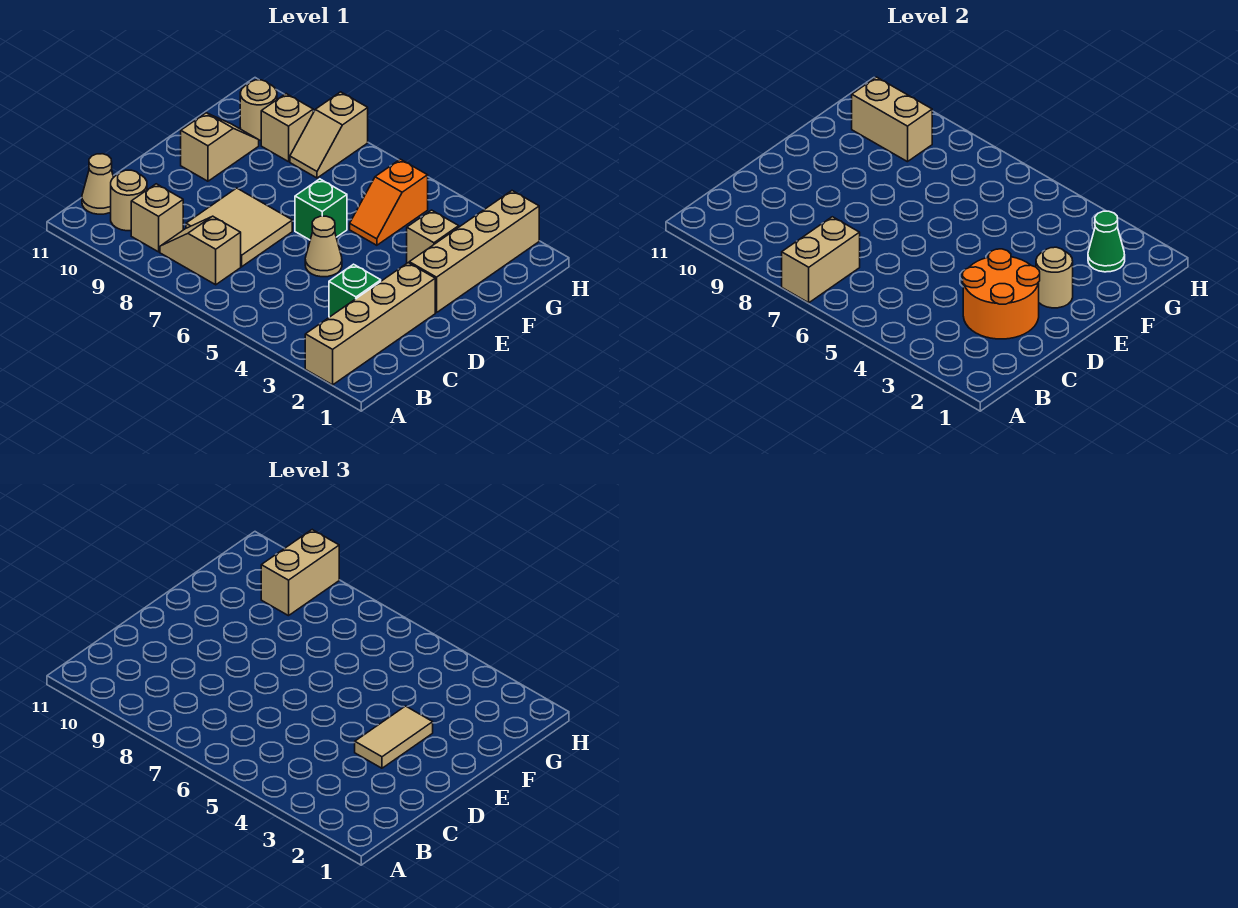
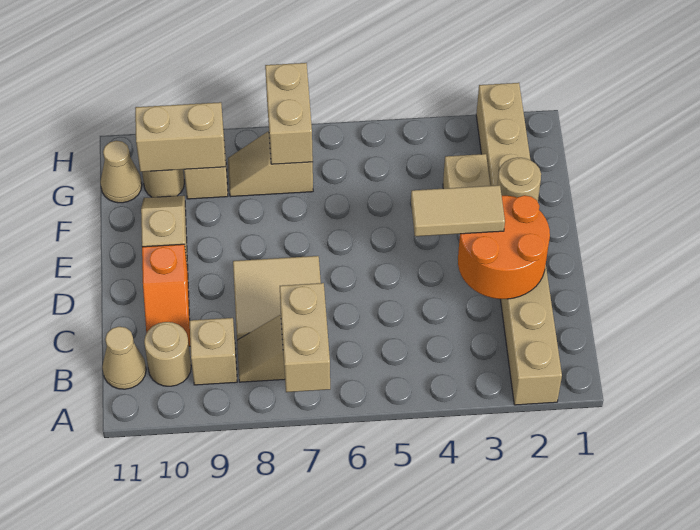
green 1x1 brick [329,264,381,317] -> none
tan 1x2 tile [355,706,433,768] -> tan 1x2 tile turned to [411,185,505,236]
tan 1x1 cone [305,216,342,277] -> tan 1x1 cone moved to [100,141,142,203]
green 1x1 brick [295,179,347,240] -> none
orange 1x2 slope [350,159,428,245] -> orange 1x2 slope moved to [142,244,190,346]
green 1x1 cone [1088,211,1125,272] -> none
tan 1x2 slope [290,92,368,178] -> tan 1x2 slope turned to [228,131,313,197]
tan 1x2 brick [261,530,339,616] -> tan 1x2 brick moved to [265,63,313,164]

